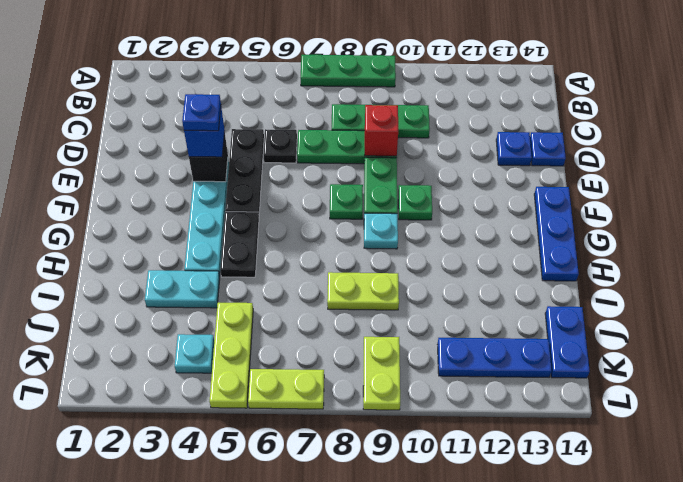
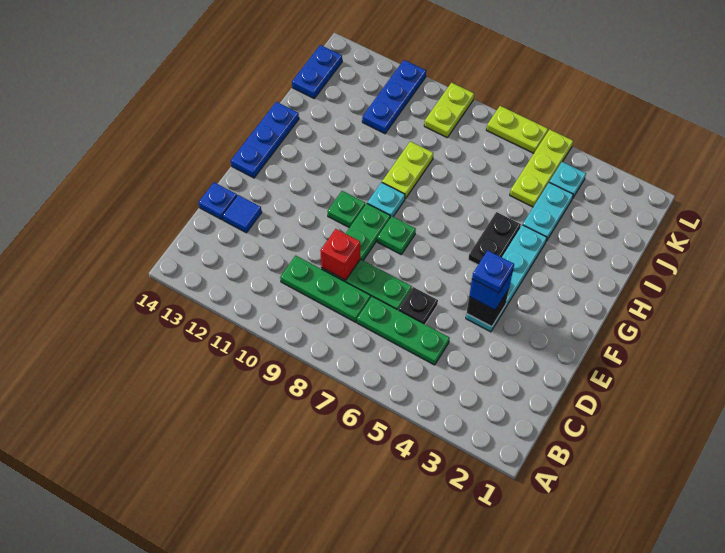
green 1x3 plate [301,54,396,87] -> green 1x3 plate moved to [357,296,450,365]
black 1x3 plate [225,129,264,214] -> none
blue 1x1 plate [496,132,532,166] -> blue 1x1 tile [223,195,262,233]
cyan 1x2 plate [145,270,220,308] -> cyan 1x2 plate turned to [523,183,573,241]
lime 1x2 plate [327,272,399,310] -> lime 1x2 plate turned to [382,141,433,199]
blue 1x3 plate [438,338,552,377] -> blue 1x3 plate turned to [362,60,426,134]

